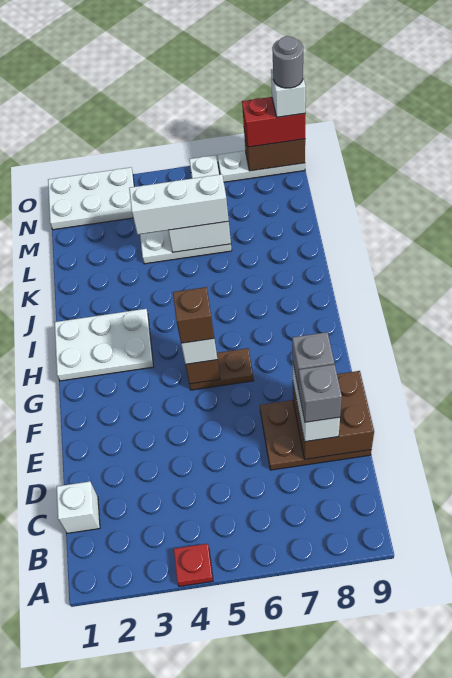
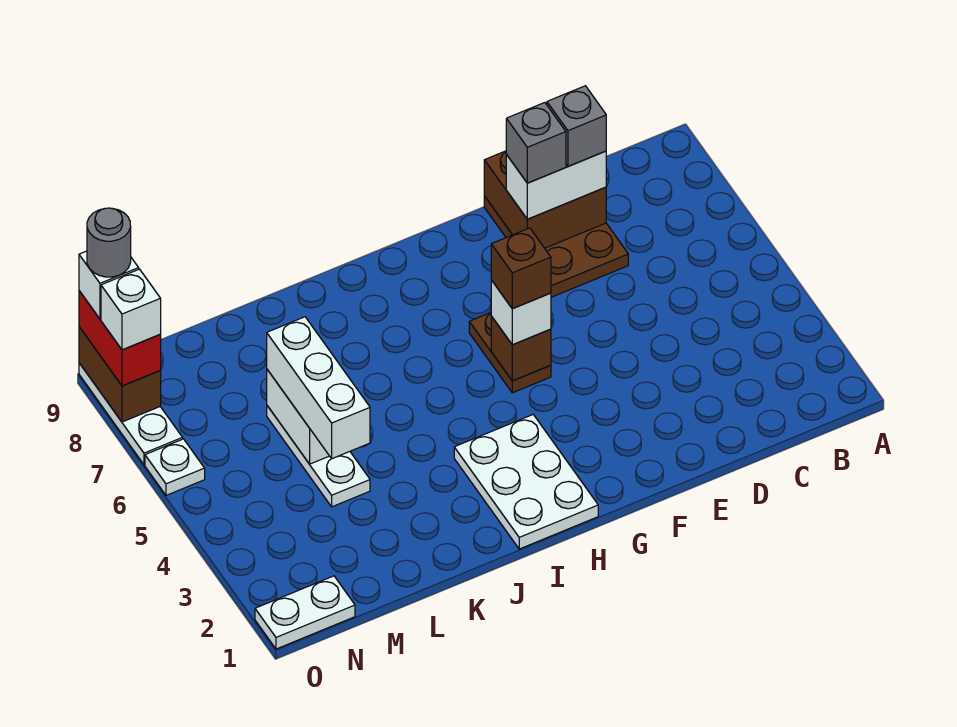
red 1x1 plate [174,544,213,587] -> none
white 1x1 brick [57,481,100,533] -> white 1x1 brick moved to [101,269,161,350]
white 2x3 plate [48,167,134,230] -> white 1x2 plate [255,576,355,649]

